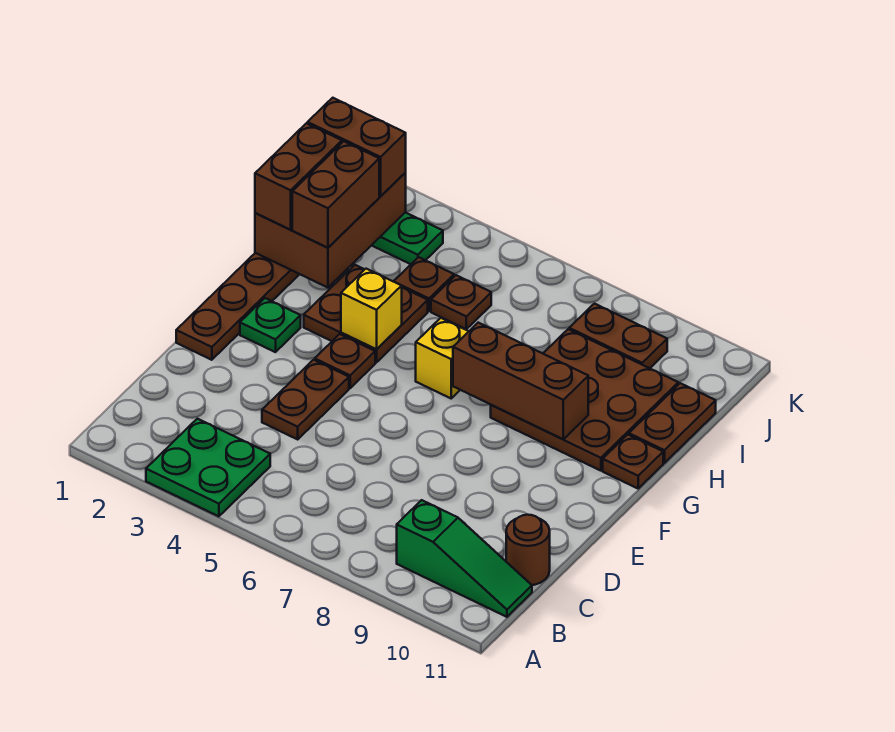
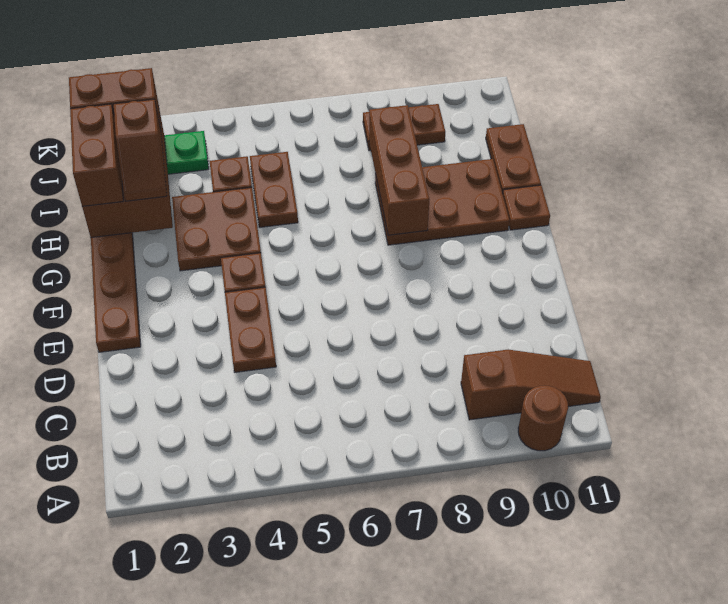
green 2x2 plate [146,419,270,516] -> none
green 1x3 slope [397,500,532,617] -> brown 1x3 slope [461,350,601,420]
brown 1x1 round brick [506,515,550,585] -> brown 1x1 round brick moved to [518,386,568,451]
green 1x1 plate [240,298,301,352] -> none
yellow 1x1 brick [341,269,402,349] -> none
yellow 1x1 brick [416,318,469,398] -> none
brown 1x3 brick [453,323,588,439] -> brown 1x3 brick turned to [369,105,430,235]
brown 3x3 plate [491,329,678,471] -> brown 2x3 plate [375,159,510,245]
brown 1x2 brick [292,141,379,248] -> brown 1x2 slope [114,99,167,201]
brown 1x1 plate [431,275,491,329] -> brown 1x2 plate [250,152,298,227]

